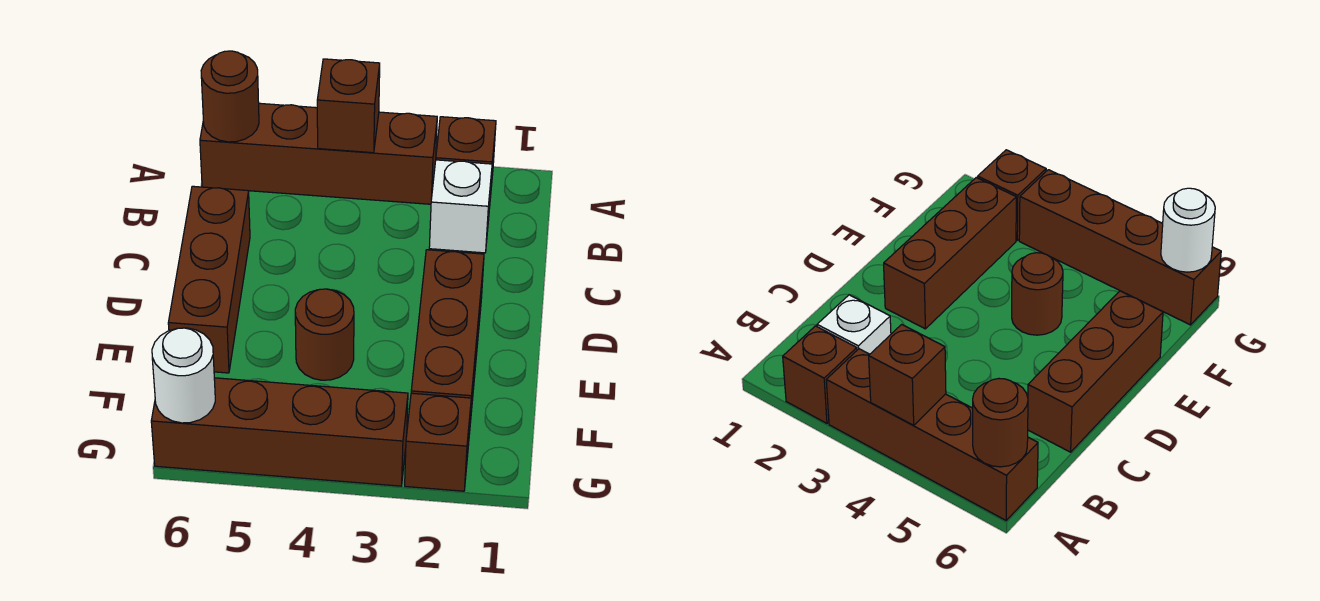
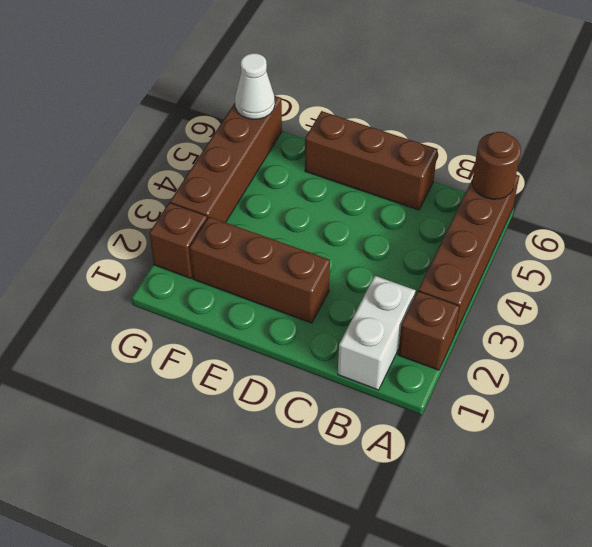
brown 1x1 brick [317,59,380,153] -> none
white 1x1 brick [429,160,492,253] -> white 1x2 brick [338,276,416,390]
brown 1x1 round brick [295,289,354,380] -> none
white 1x1 round brick [152,328,215,423] -> white 1x1 cone [235,53,275,119]

